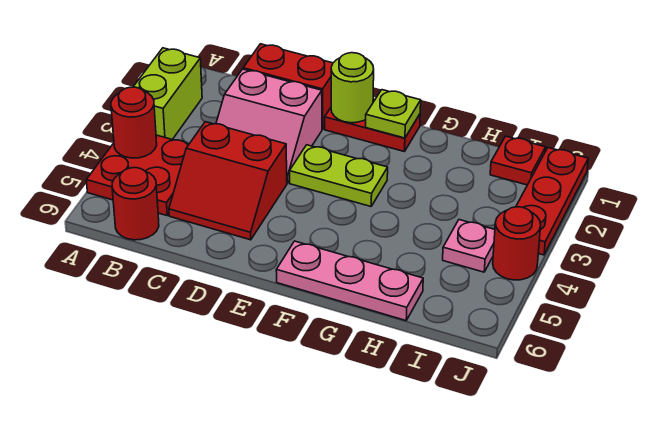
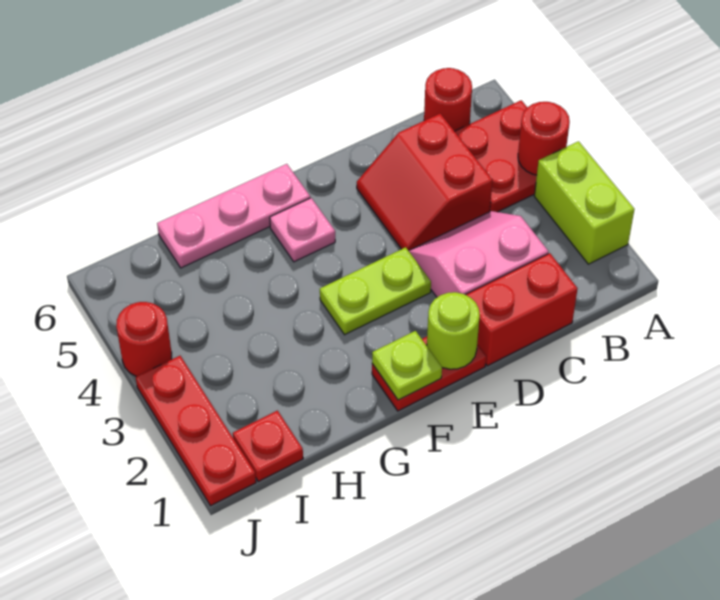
red 2x2 slope [169,122,287,240] -> red 2x2 slope turned to [357,114,492,251]
pink 1x1 plate [443,220,495,272] -> pink 1x1 plate moved to [270,198,335,262]

